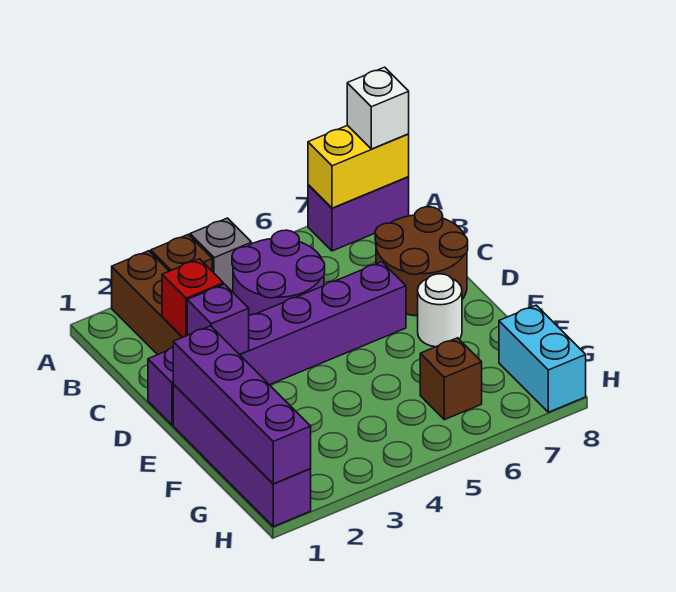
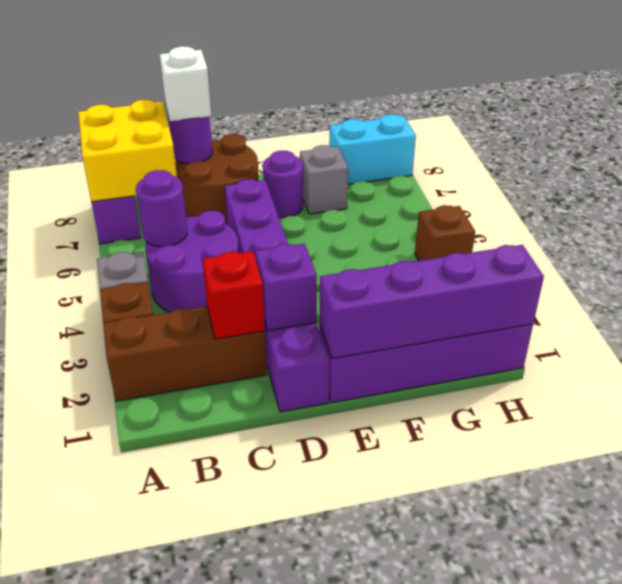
yellow 1x2 brick [308,125,409,208] -> yellow 2x2 brick [78,100,177,202]
white 1x1 brick [347,67,409,149] -> white 1x1 brick moved to [160,46,212,121]
none -> purple 1x1 round brick [136,170,187,247]
none -> purple 1x1 round brick [168,115,212,164]
white 1x1 round brick [418,274,462,347] -> purple 1x1 round brick [263,151,303,217]
none -> grey 1x1 brick [300,145,348,214]
brown 1x1 brick [420,338,482,420] -> brown 1x1 brick moved to [415,205,475,261]

